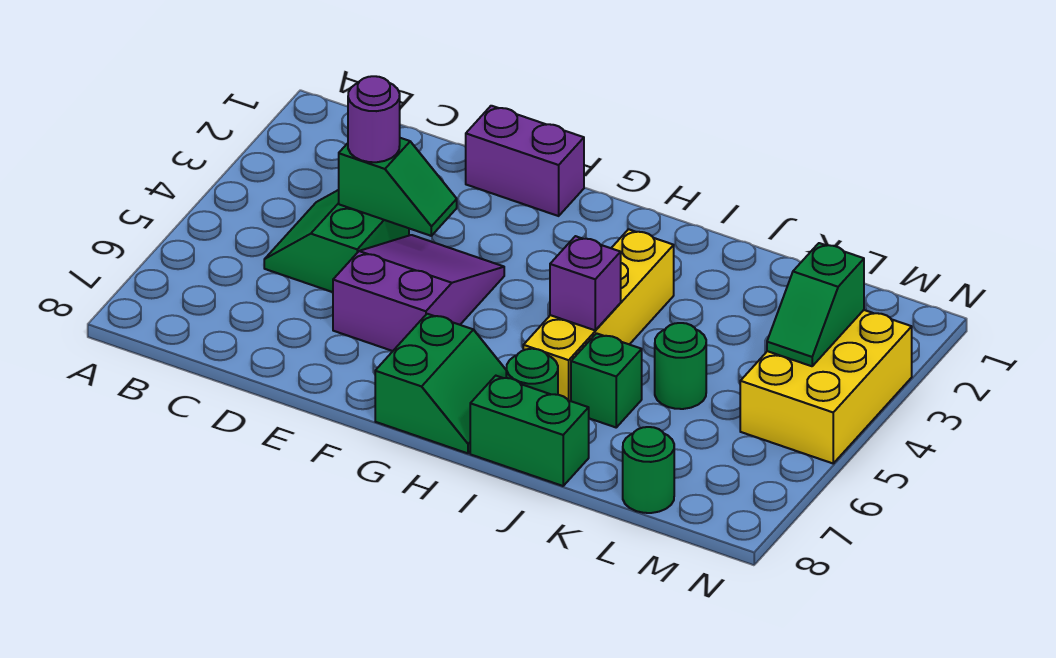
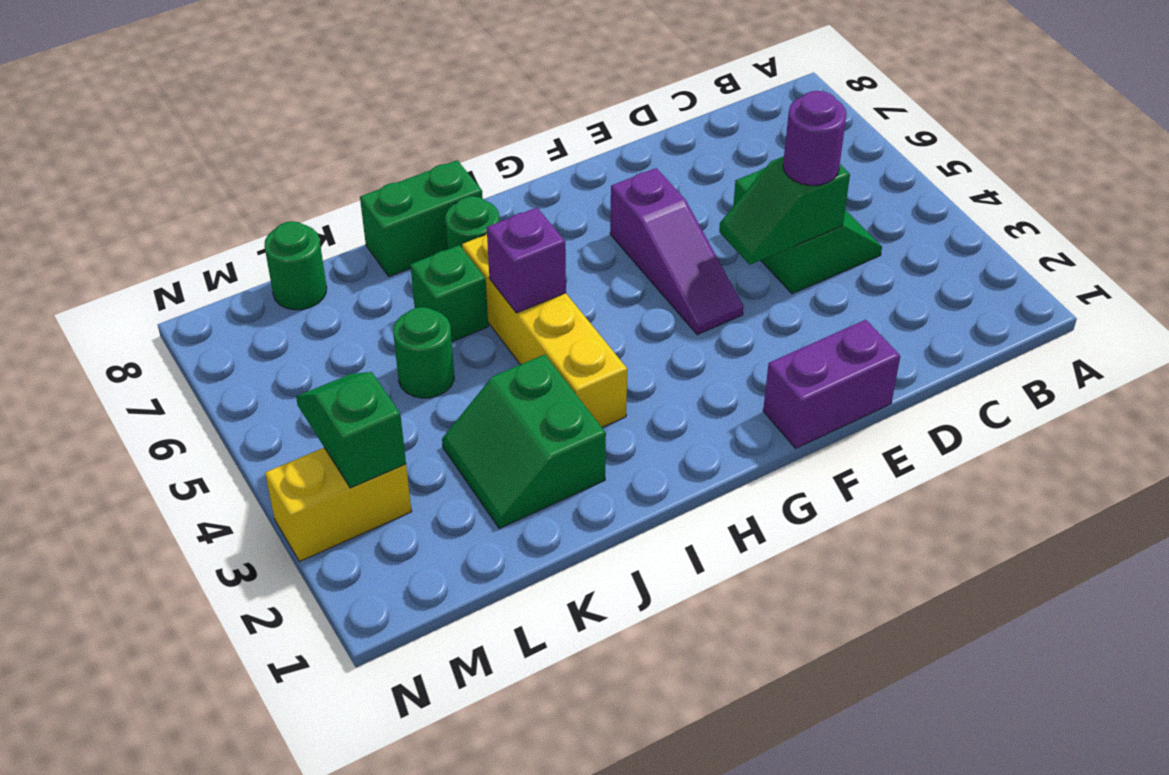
purple 2x3 slope [333,235,504,351] -> purple 1x3 slope [610,168,744,335]
green 2x2 slope [375,314,506,453] -> green 2x2 slope moved to [442,354,606,528]
yellow 2x3 brick [740,310,912,463] -> yellow 1x2 brick [265,448,412,562]

